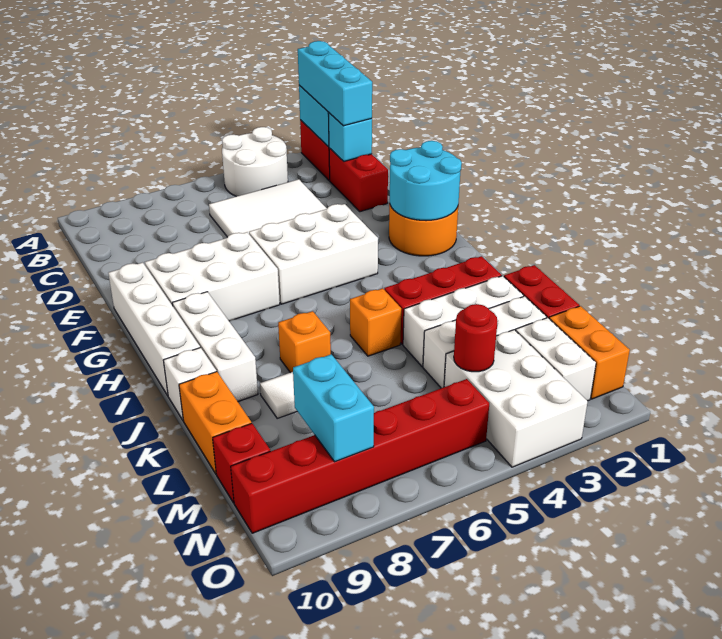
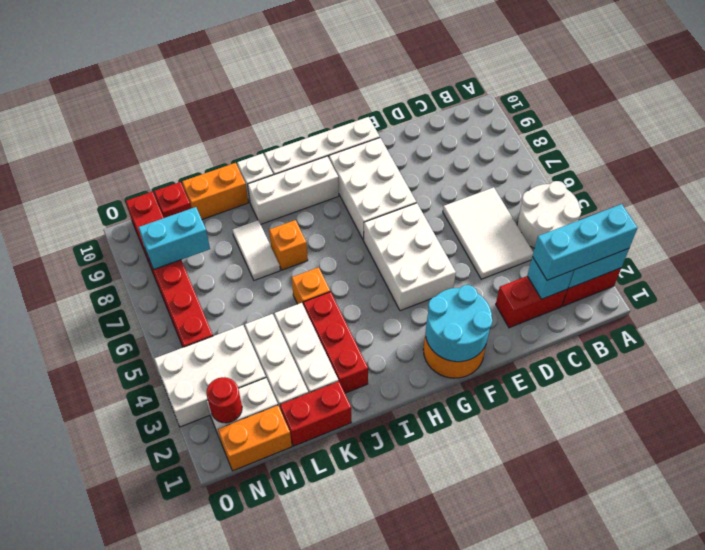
red 1x1 round brick [454,304,498,372] -> red 1x1 round brick moved to [206,377,242,423]

